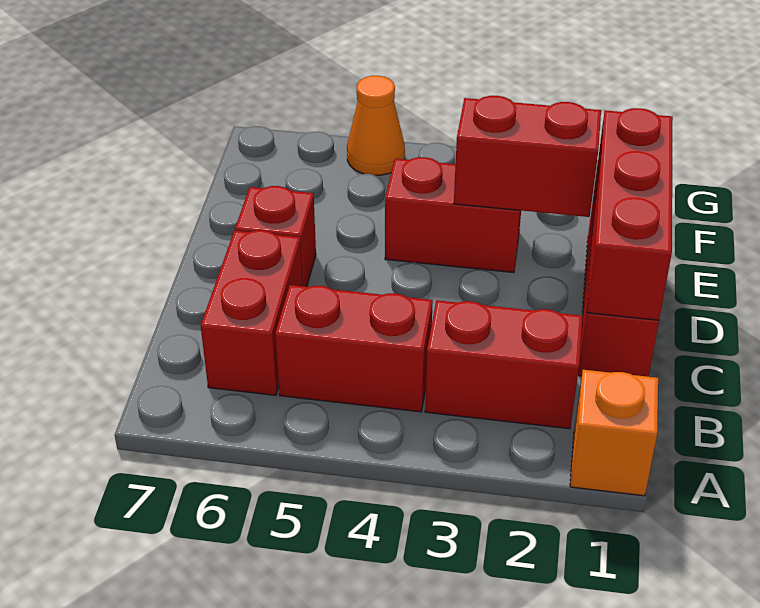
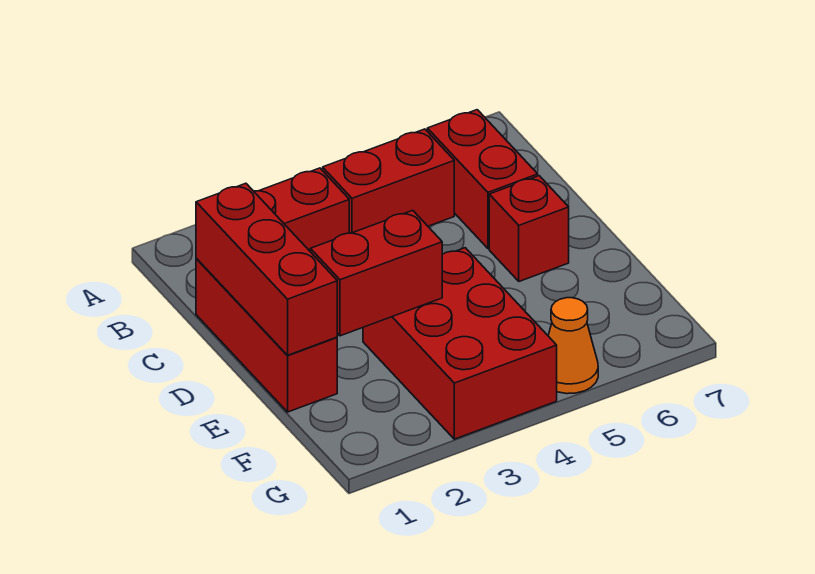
orange 1x1 brick [570,370,658,496] -> none
red 1x2 brick [385,157,521,273] -> red 2x3 brick [363,248,557,439]

